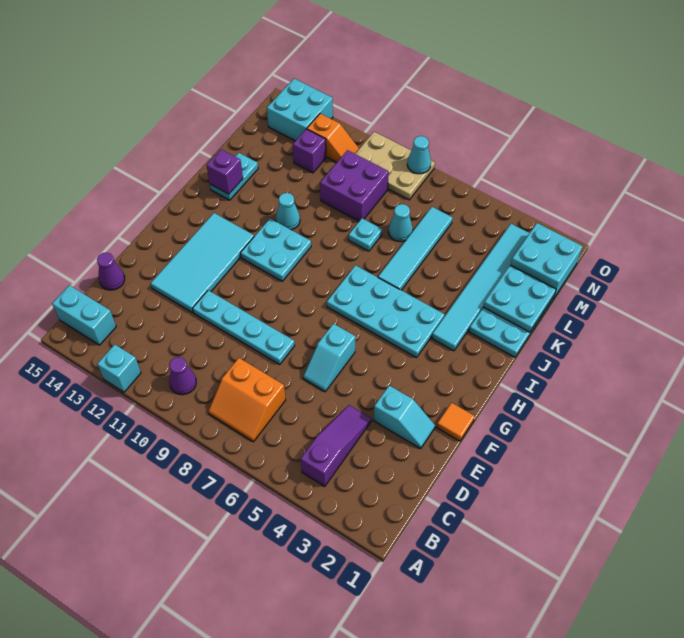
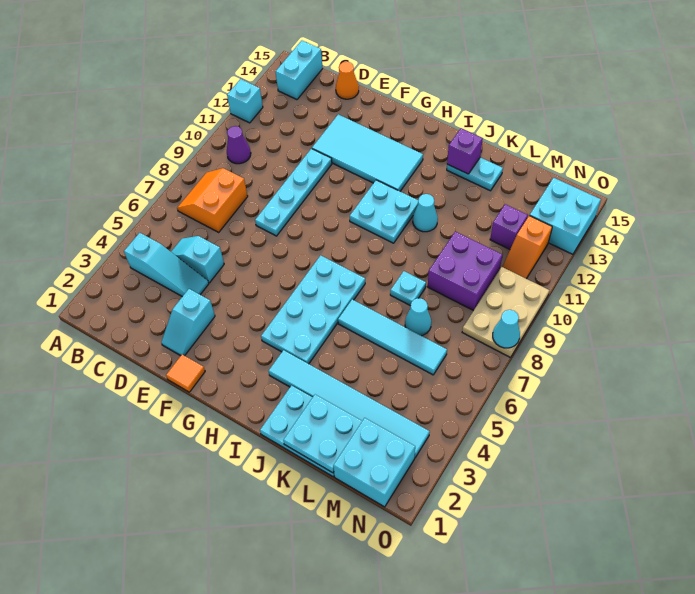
purple 1x3 slope [301,405,372,486] -> cyan 1x3 slope [124,233,209,296]
purple 1x1 cone [97,253,125,290] -> orange 1x1 cone [336,62,359,99]
cyan 1x2 slope [303,324,355,392] -> cyan 1x2 slope moved to [171,236,224,283]

